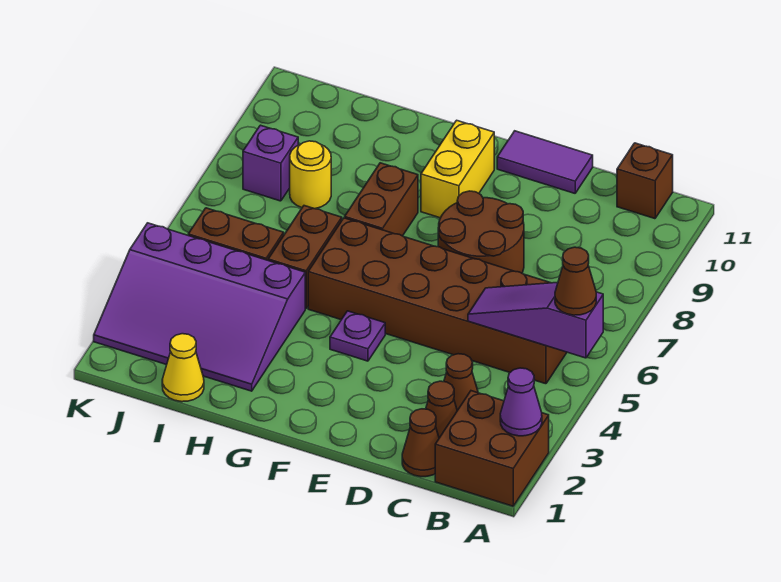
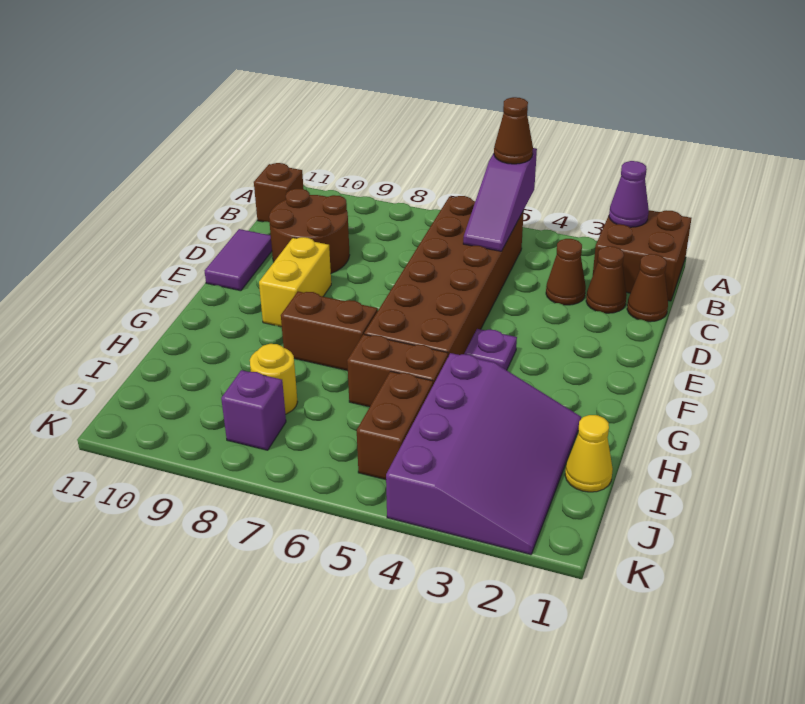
brown 2x2 round brick [438,191,524,273] -> brown 2x2 round brick moved to [269,189,350,273]
yellow 1x2 brick [421,120,494,218] -> yellow 1x2 brick turned to [259,237,331,327]

